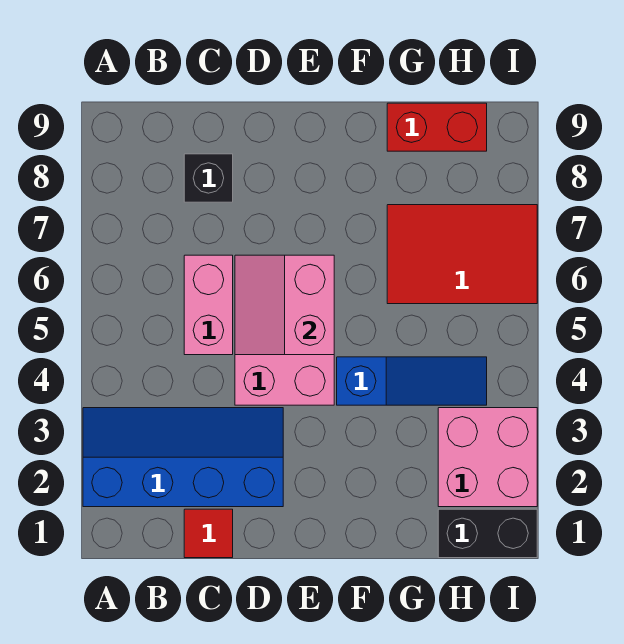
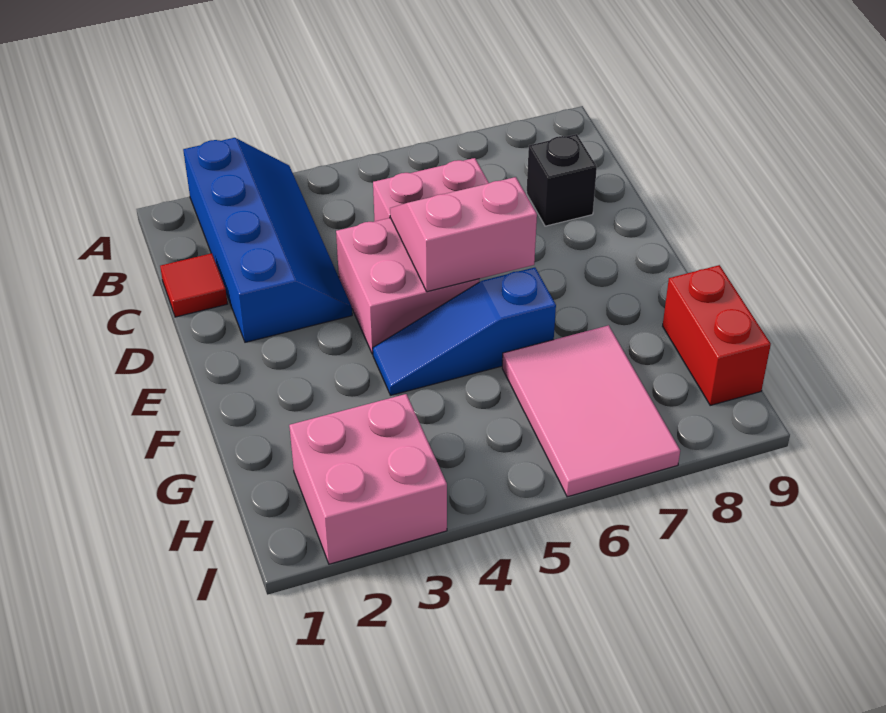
blue 1x3 slope [337,357,487,405] -> blue 1x3 slope turned to [373,267,556,395]
red 2x3 tile [387,205,537,304] -> pink 2x3 tile [502,325,680,497]
black 1x2 brick [438,509,537,558] -> none

